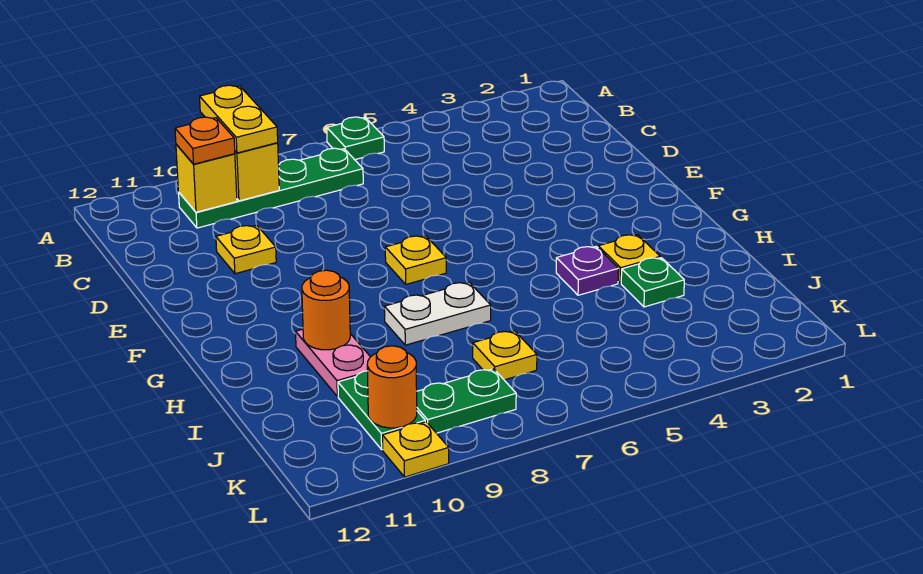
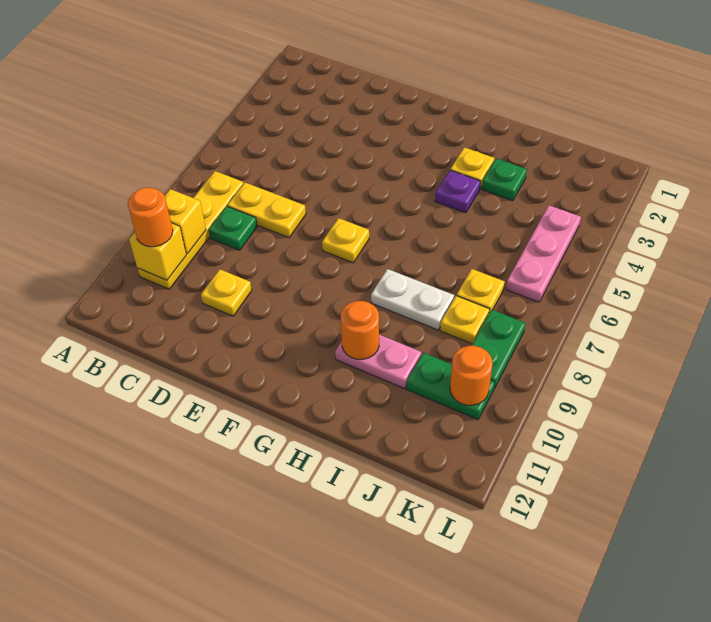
green 1x1 plate [327,117,384,160] -> green 1x1 plate moved to [209,206,257,250]
yellow 1x2 plate [200,85,278,153] -> yellow 1x2 plate moved to [227,183,306,238]
green 1x4 plate [179,148,363,228] -> yellow 1x4 plate [137,171,244,289]
orange 1x1 plate [175,117,235,164] -> orange 1x1 round brick [128,188,173,247]
white 1x2 plate [384,282,491,345] -> white 1x2 plate turned to [371,269,454,330]
none -> pink 1x3 plate [506,205,581,302]
yellow 1x1 plate [382,422,449,477] -> yellow 1x1 plate moved to [440,296,490,344]

